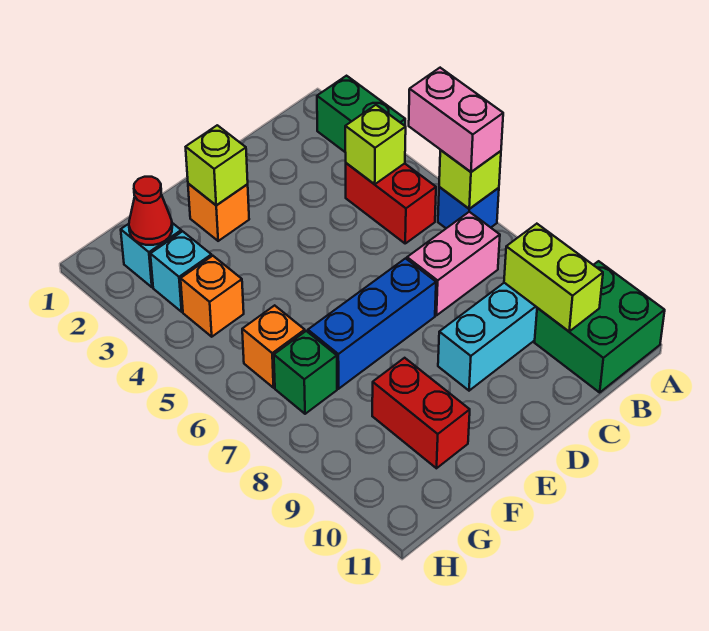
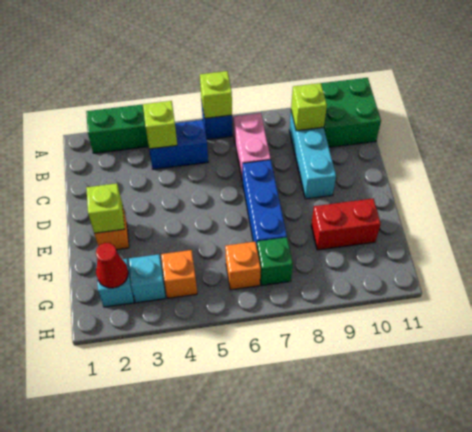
pink 1x2 brick [409,68,503,172] -> none
red 1x2 brick [346,163,436,243] -> blue 1x2 brick [149,120,208,169]
lime 1x2 brick [504,224,603,331] -> lime 1x1 brick [291,83,327,131]

